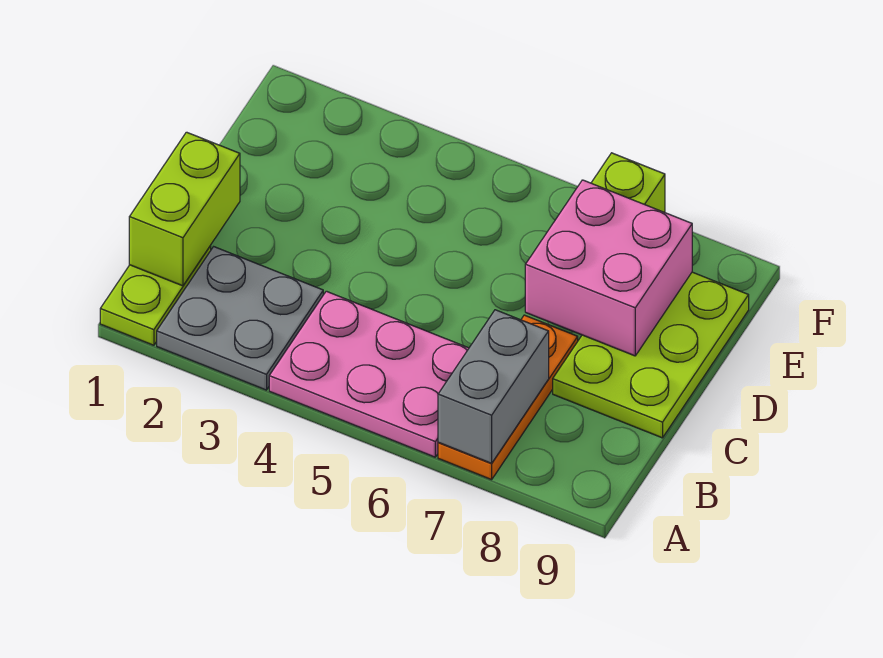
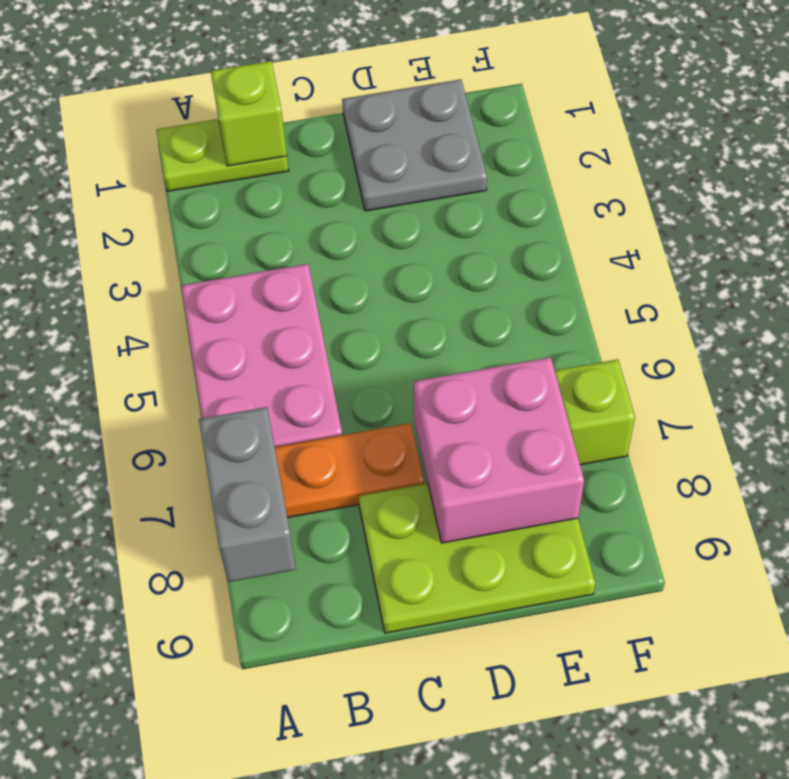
grey 2x2 plate [157,247,323,390] -> grey 2x2 plate moved to [342,80,487,211]
grey 1x2 brick [438,310,549,463] -> grey 1x2 brick turned to [199,407,296,582]
lime 1x2 brick [129,132,240,286] -> lime 1x1 brick [211,61,287,166]

